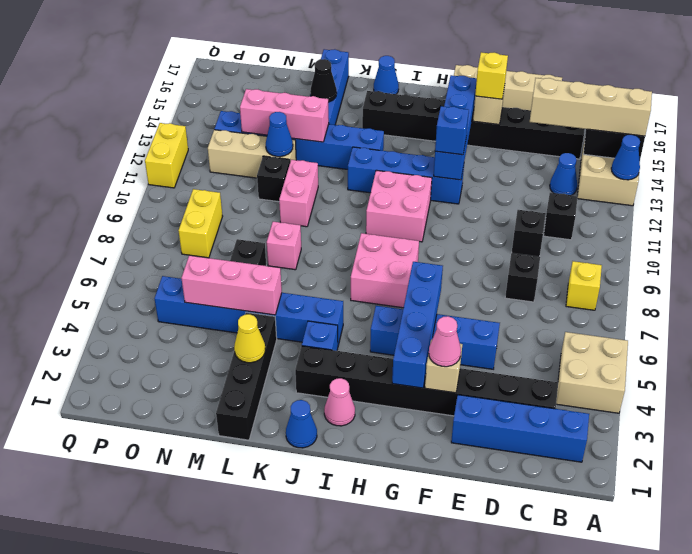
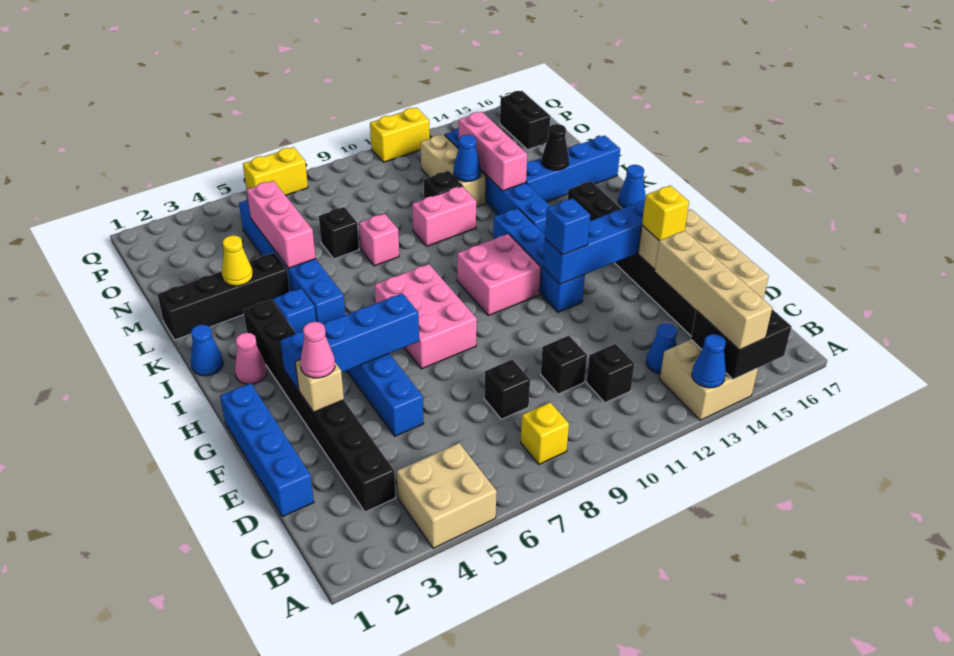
blue 1x4 brick [451,395,589,462] -> blue 1x4 brick moved to [220,383,314,517]
pink 2x2 brick [351,233,419,308] -> pink 2x3 brick [375,264,477,369]
yellow 1x2 brick [179,189,223,258] -> yellow 1x2 brick moved to [243,147,308,195]
none -> black 1x2 brick [500,91,550,150]

